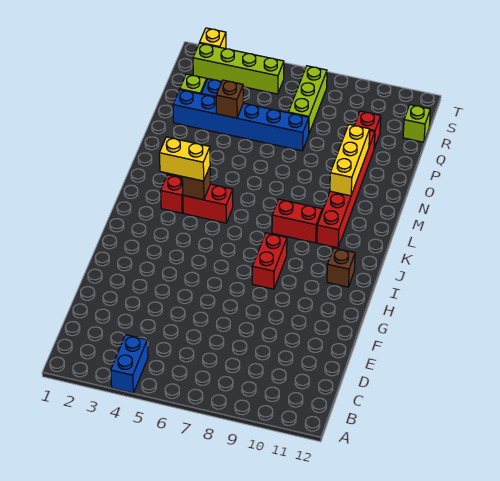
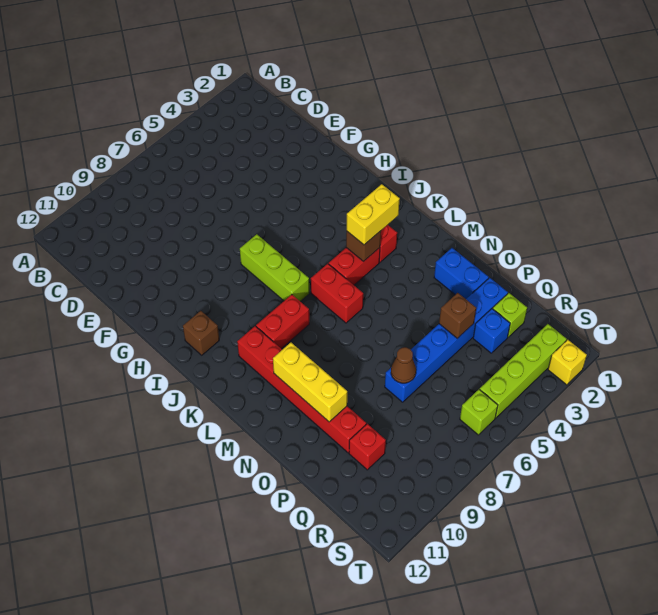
blue 1x2 brick [111,335,148,393] -> blue 1x2 brick moved to [434,248,489,299]
red 1x2 brick [252,233,287,289] -> red 1x2 brick moved to [311,264,363,323]
none -> brown 1x1 cone [391,347,416,383]
lime 1x3 brick [288,66,327,133] -> lime 1x3 brick moved to [240,234,309,301]
lime 1x1 brick [403,105,430,142] -> lime 1x1 brick moved to [460,389,498,435]

